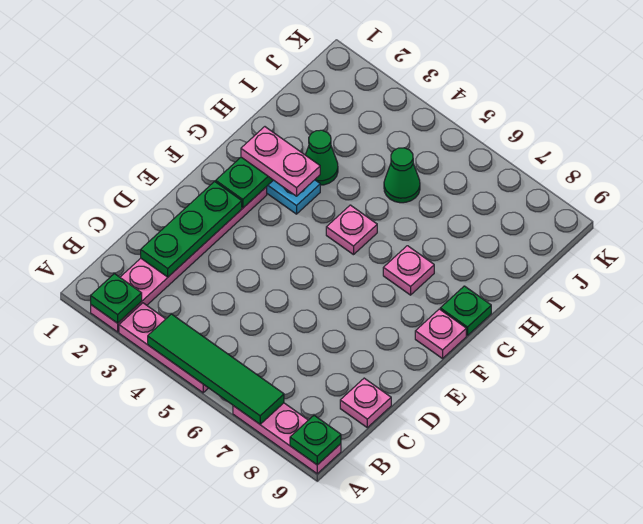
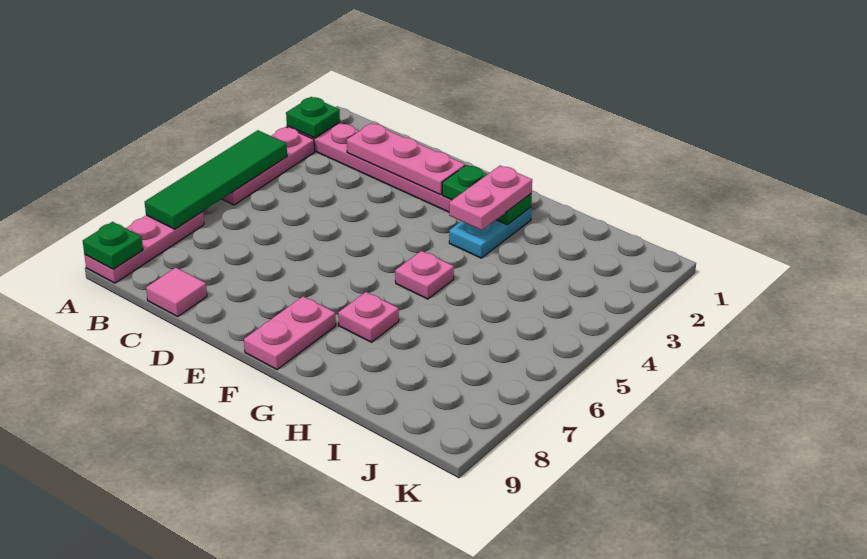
green 1x3 plate [141,182,242,277] -> pink 1x3 plate [347,123,465,195]
pink 1x1 plate [340,378,391,428] -> pink 1x1 tile [146,267,207,316]
pink 1x1 plate [415,309,466,359] -> pink 1x2 plate [244,296,336,370]
green 1x1 plate [440,286,491,335] -> none
green 1x1 cone [306,130,338,185] -> none
green 1x1 cone [384,148,420,203] -> none

